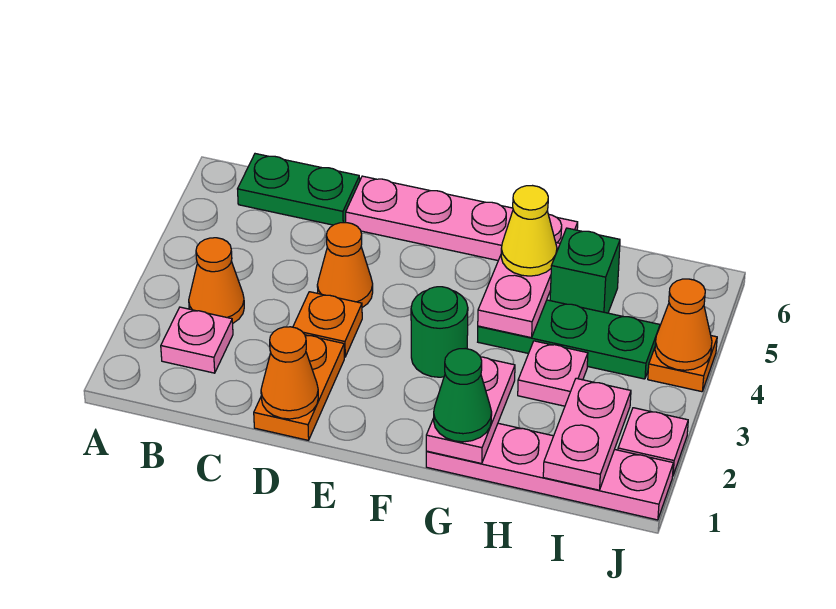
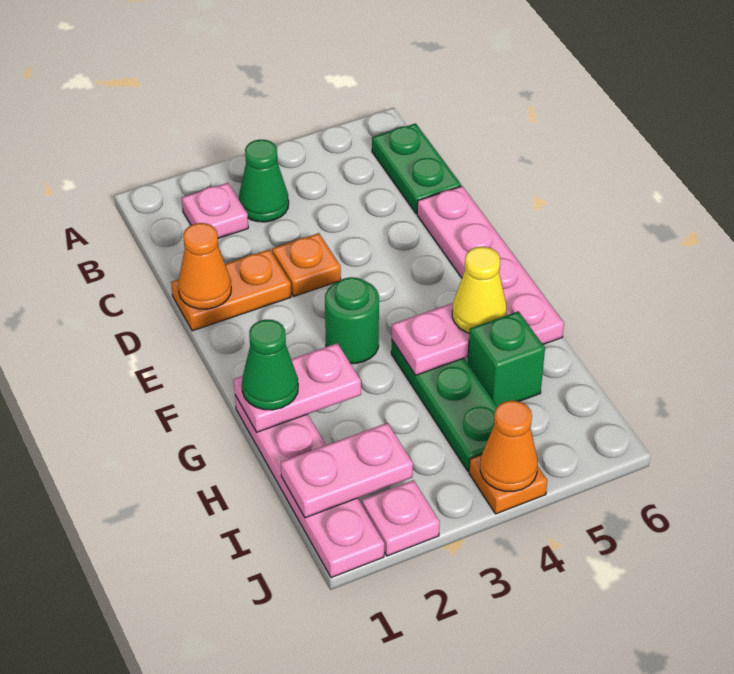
orange 1x1 cone [189,238,244,323] -> green 1x1 cone [239,140,289,222]
orange 1x1 cone [317,222,373,307] -> none
pink 1x1 plate [518,341,588,406] -> none

